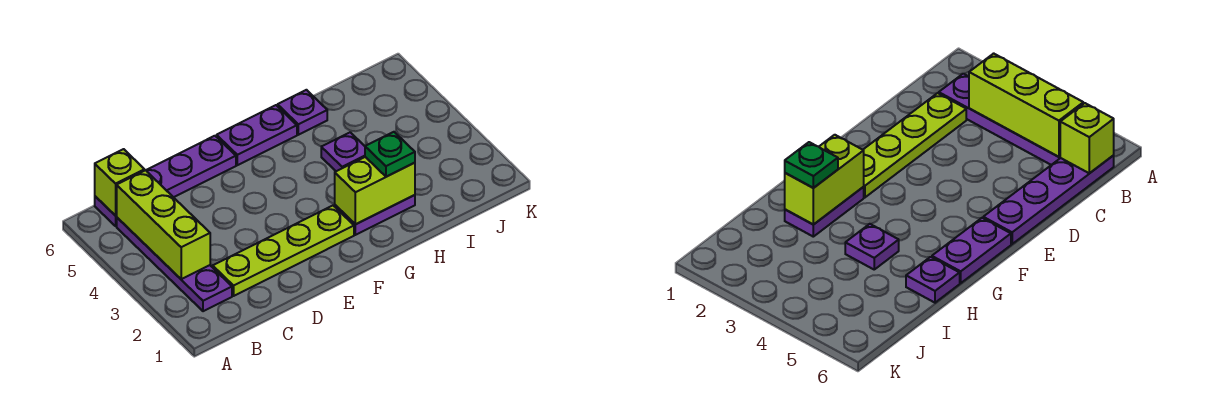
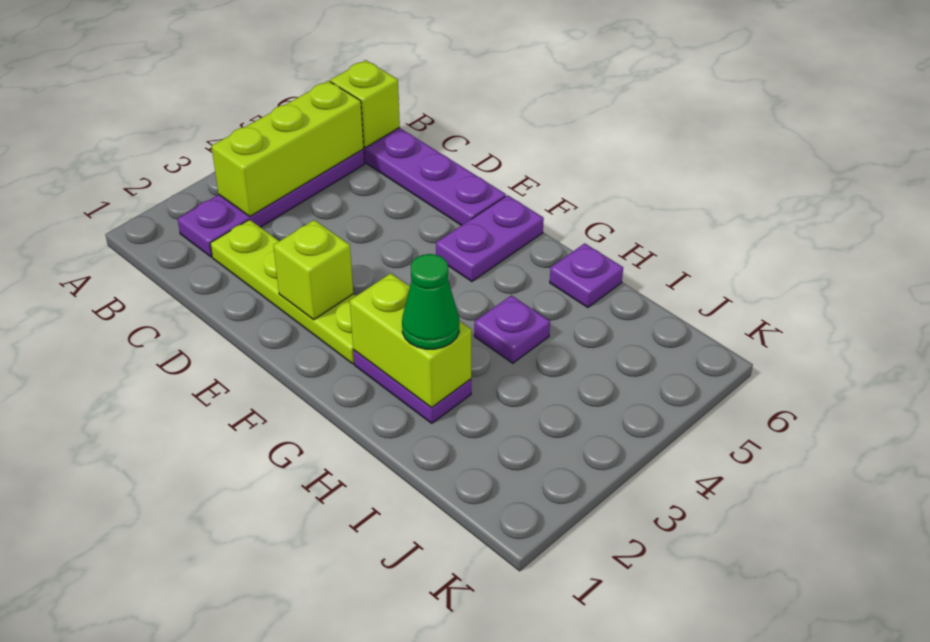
none -> lime 1x1 brick [273,220,353,320]
purple 1x2 plate [217,105,297,165] -> purple 1x2 plate turned to [436,195,544,282]
green 1x1 plate [365,132,415,177] -> green 1x1 cone [402,254,459,349]

